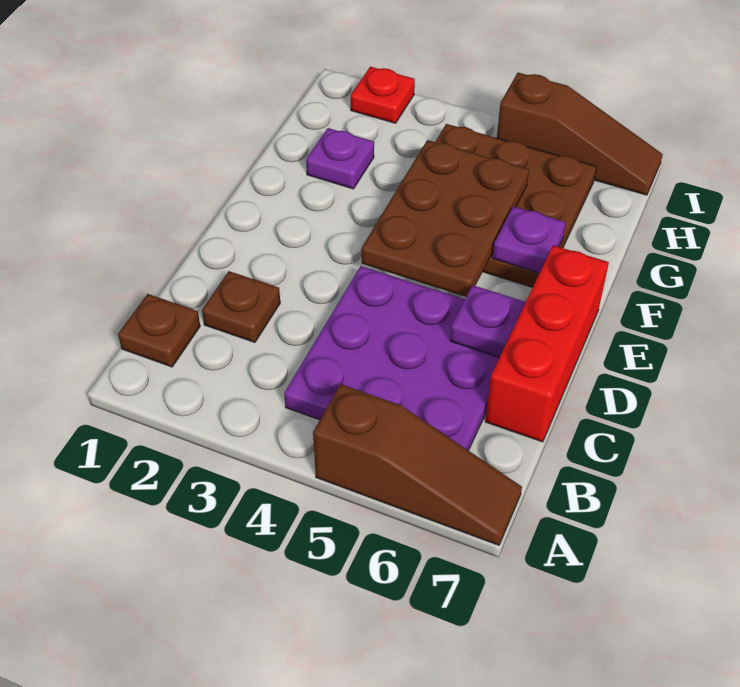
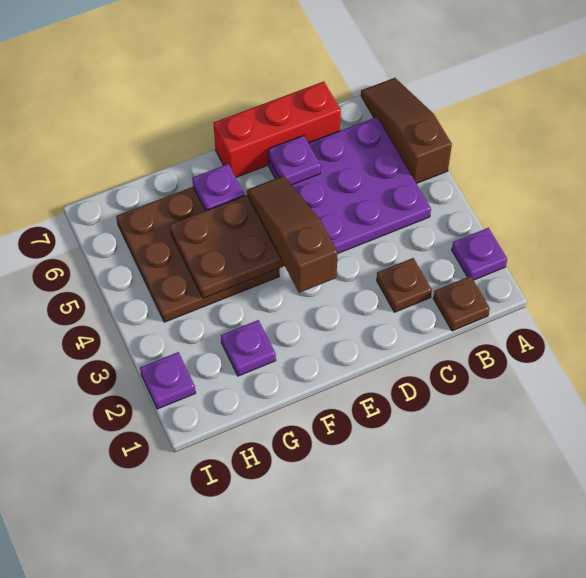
none -> purple 1x1 plate [452,228,507,280]
red 1x1 plate [351,67,415,123] -> purple 1x1 plate [140,352,196,409]
brown 1x3 slope [497,73,663,195] -> brown 1x3 slope moved to [247,176,338,293]

